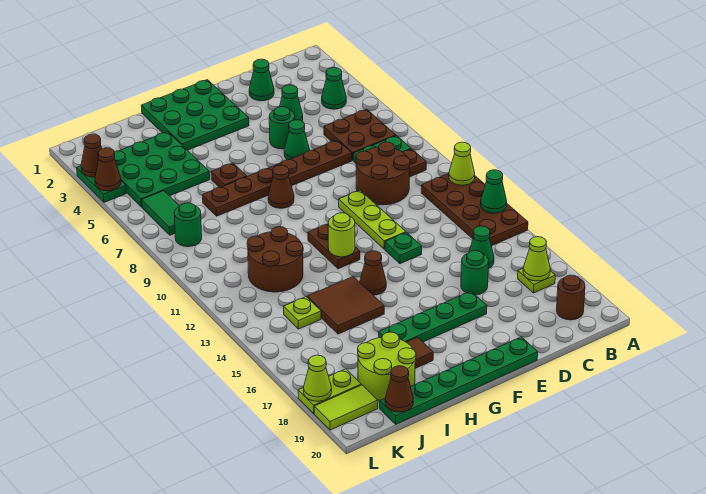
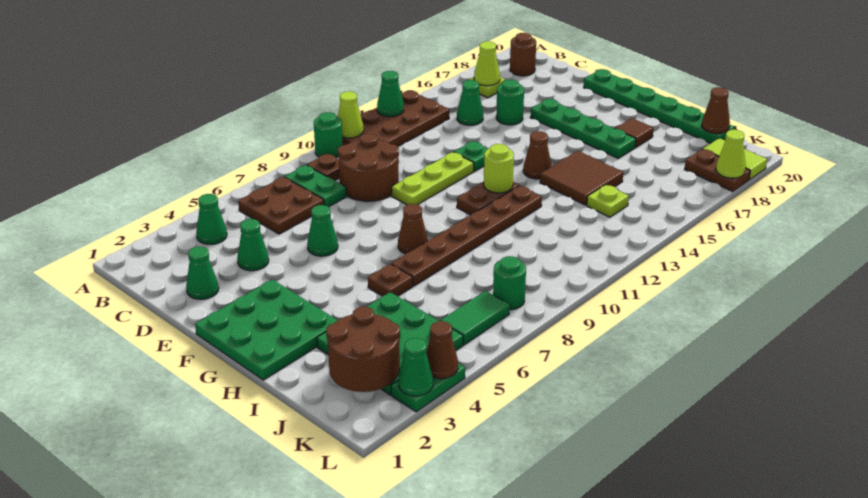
brown 1x6 plate [203,140,352,216] -> brown 1x6 plate turned to [391,186,542,286]
green 1x1 round brick [269,107,295,149] -> green 1x1 round brick moved to [314,112,343,158]
brown 2x2 round brick [247,227,303,292] -> brown 2x2 round brick moved to [326,307,400,392]
lime 2x2 round brick [358,332,416,400] -> none
lime 1x2 plate [298,369,361,413] -> brown 1x2 plate [685,149,750,191]
brown 1x1 cone [81,134,102,177] -> green 1x1 cone [399,338,433,396]

